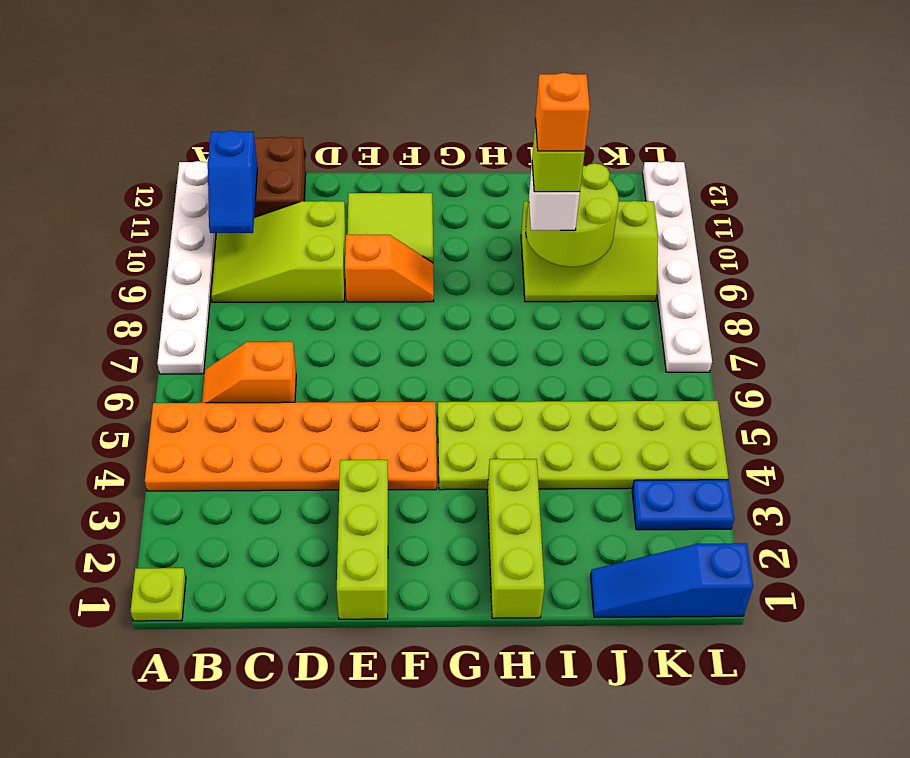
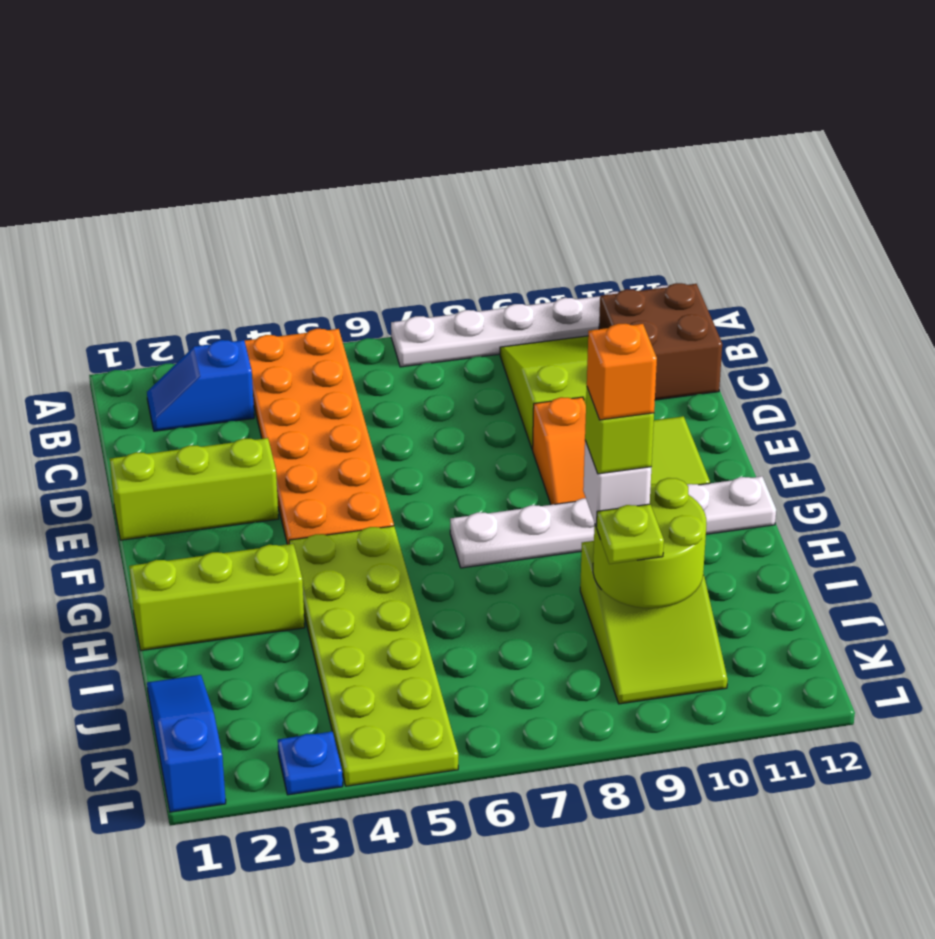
lime 1x1 plate [131,568,186,621] -> lime 1x1 plate moved to [596,504,664,564]
orange 1x2 slope [202,342,296,403] -> none
blue 1x2 slope [208,130,258,233] -> blue 1x2 slope moved to [147,340,254,431]
lime 2x3 slope [521,201,658,302] -> lime 2x3 slope turned to [580,541,728,704]
blue 1x2 plate [632,480,734,530] -> blue 1x1 plate [278,731,343,795]
white 1x6 plate [643,161,712,372] -> white 1x6 plate moved to [450,476,776,568]

